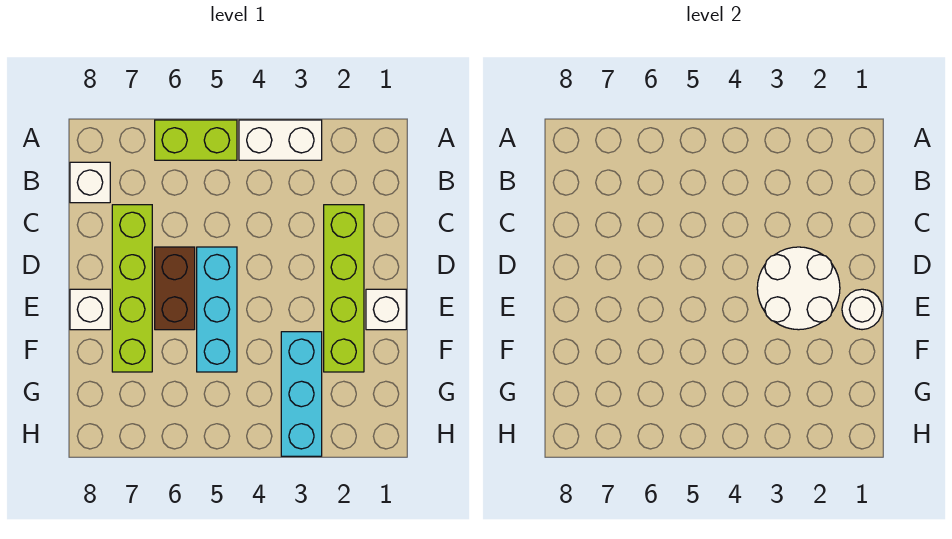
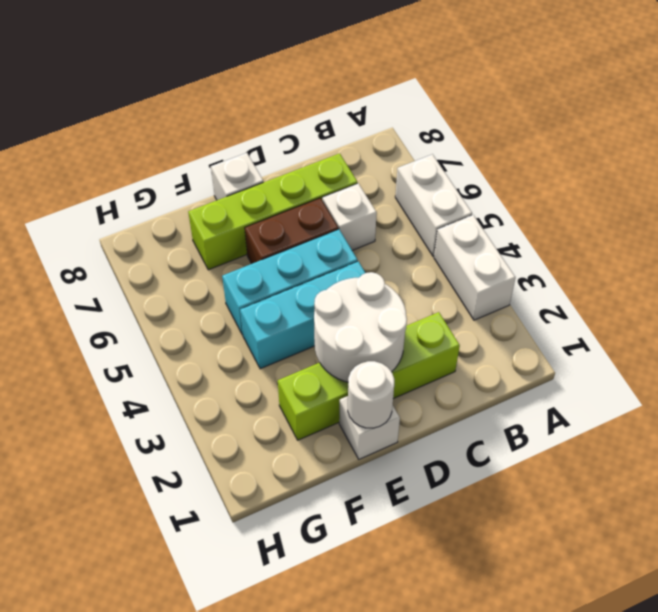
lime 1x2 brick [155,120,237,160] -> white 1x2 brick [395,154,472,256]
white 1x1 brick [70,162,110,203] -> white 1x1 brick moved to [322,183,377,250]
cyan 1x3 brick [281,332,322,456] -> cyan 1x3 brick moved to [240,261,365,369]

